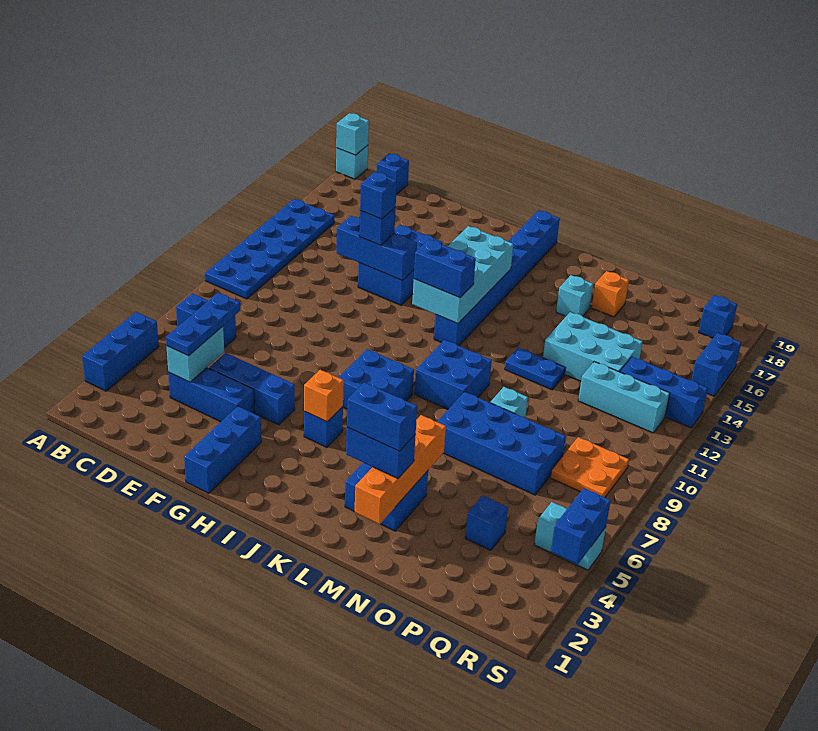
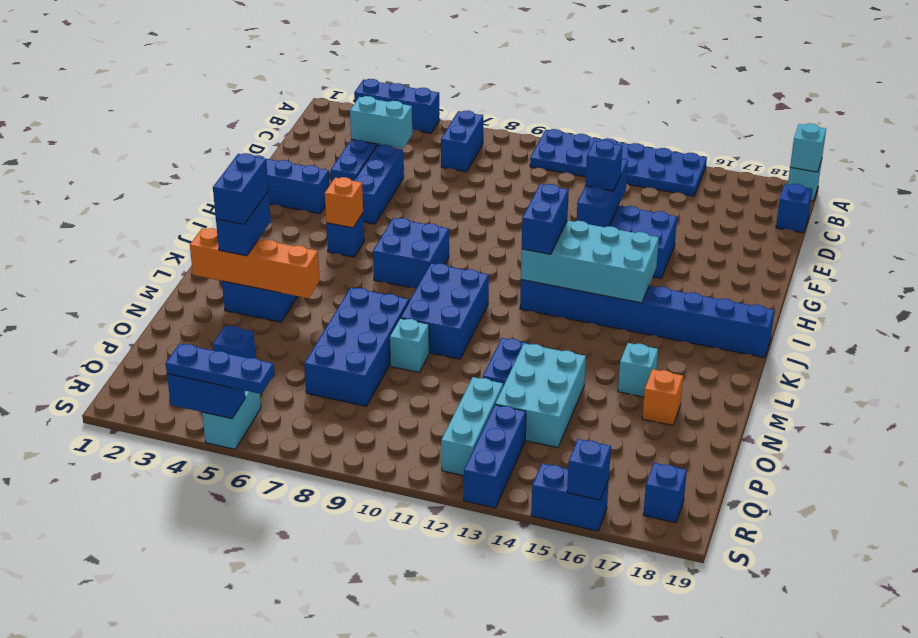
blue 1x3 plate [166,293,240,356] -> blue 1x3 plate moved to [166,343,274,394]
blue 1x1 brick [360,172,397,219] -> blue 1x1 brick moved to [567,439,611,500]
blue 2x2 brick [415,340,492,409] -> blue 2x3 brick [400,263,489,359]
orange 2x2 plate [551,437,629,497] -> none

